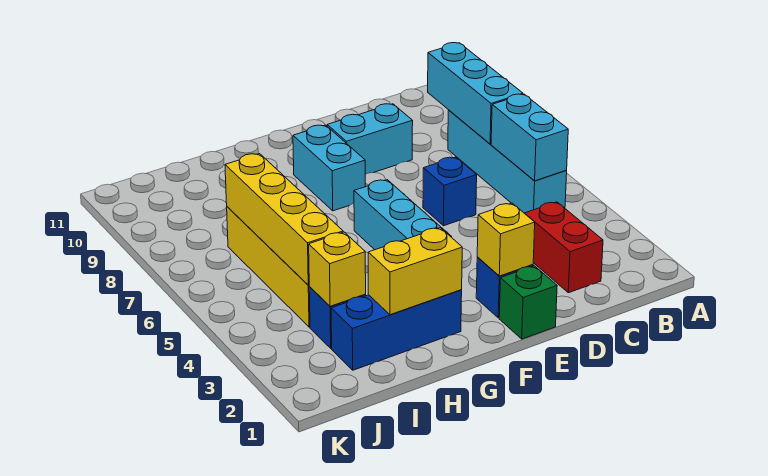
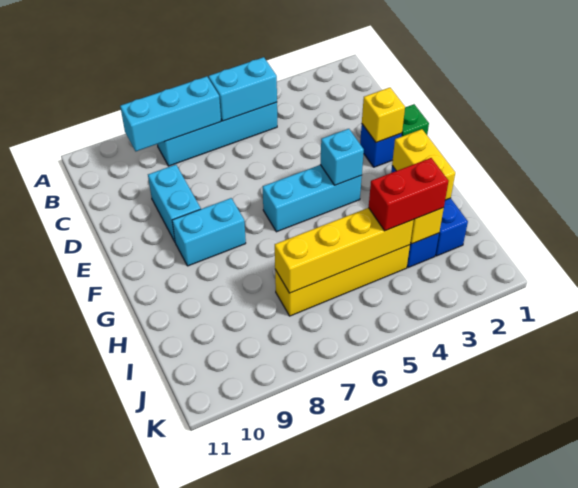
red 1x2 brick [525,202,603,293] -> red 1x2 brick moved to [369,158,449,231]
blue 1x1 brick [423,157,477,226] -> none
none -> cyan 1x1 brick [320,129,364,185]

